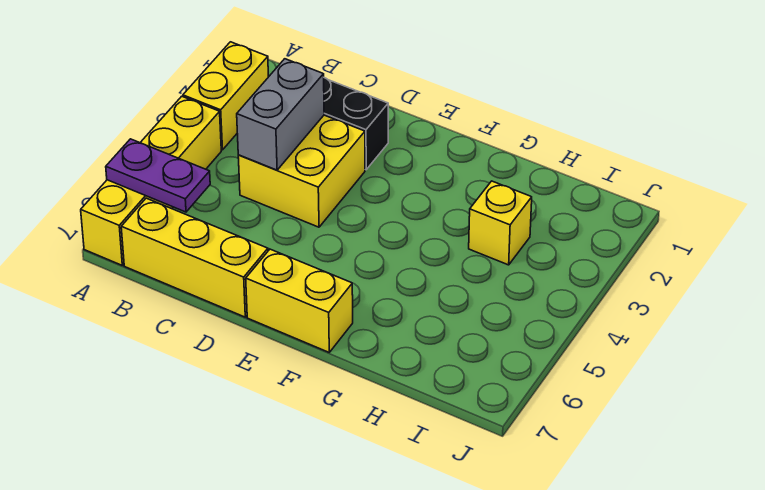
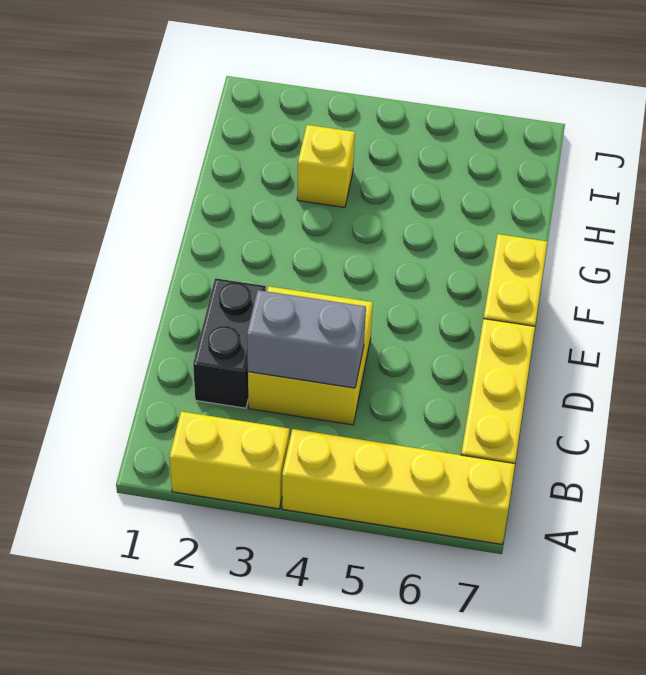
purple 1x2 plate [106,139,210,212] -> none

